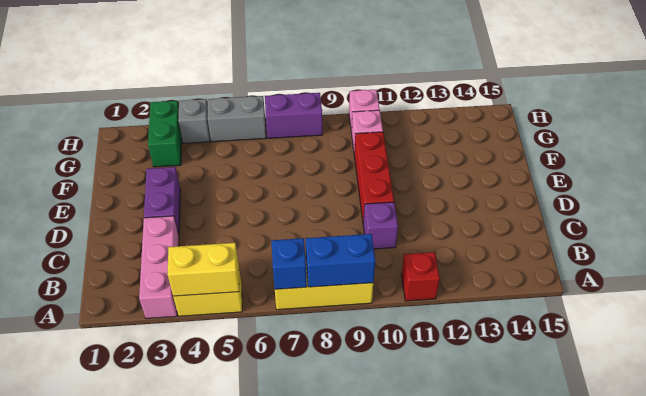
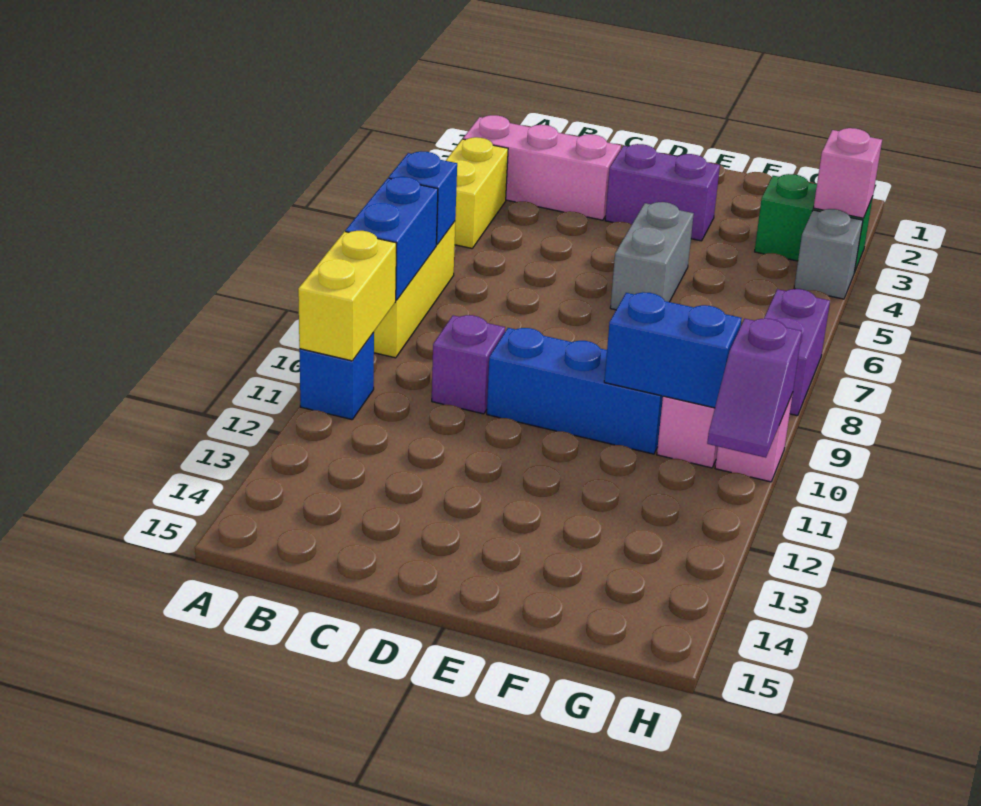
yellow 1x2 brick [168,243,239,296] -> yellow 1x2 brick moved to [298,231,396,361]
red 1x1 brick [401,252,440,301] -> blue 1x1 brick [299,332,374,420]
red 1x3 brick [354,132,394,222] -> blue 1x3 brick [487,328,663,454]
none -> blue 1x2 brick [604,292,741,408]
none -> pink 1x1 brick [814,128,882,218]
grey 1x2 brick [208,96,266,142] -> grey 1x2 brick moved to [610,202,694,310]
none -> purple 1x2 slope [707,319,802,458]

